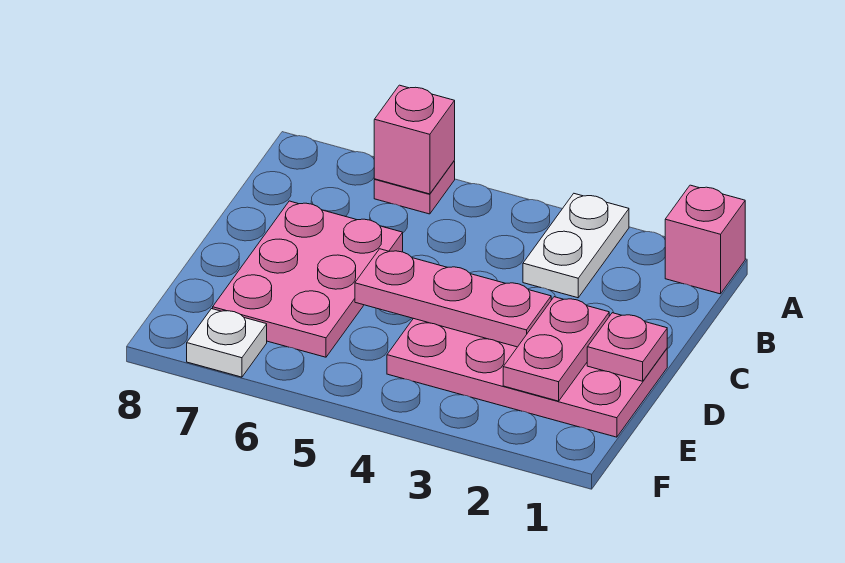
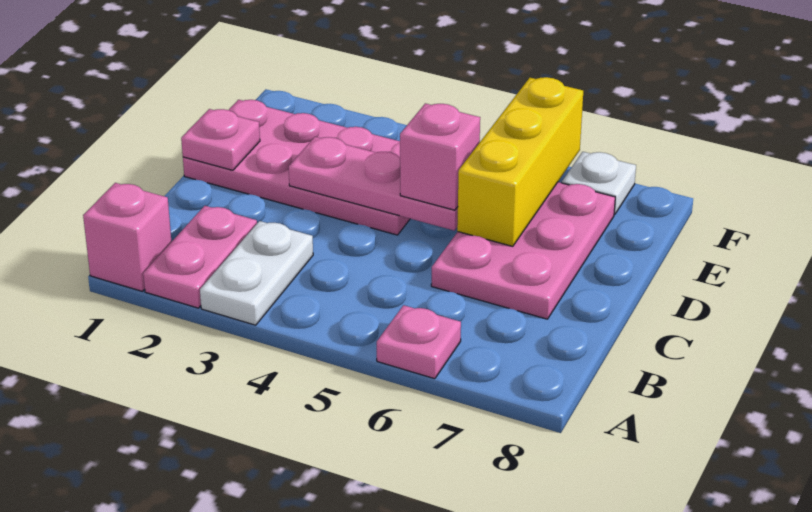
pink 1x1 brick [374,85,455,194] -> pink 1x1 brick moved to [400,103,480,210]
pink 1x2 plate [503,297,609,401] -> pink 1x2 plate moved to [143,206,257,308]
none -> yellow 1x3 brick [457,77,583,246]

